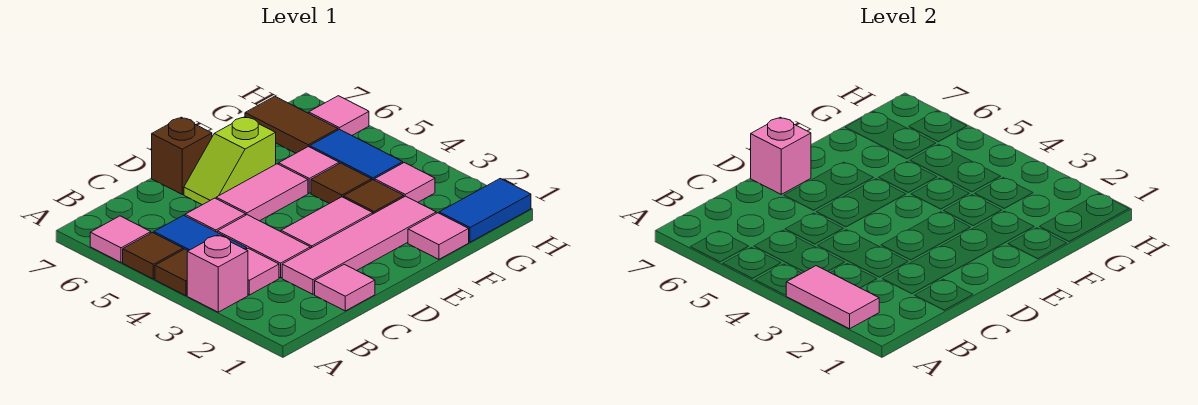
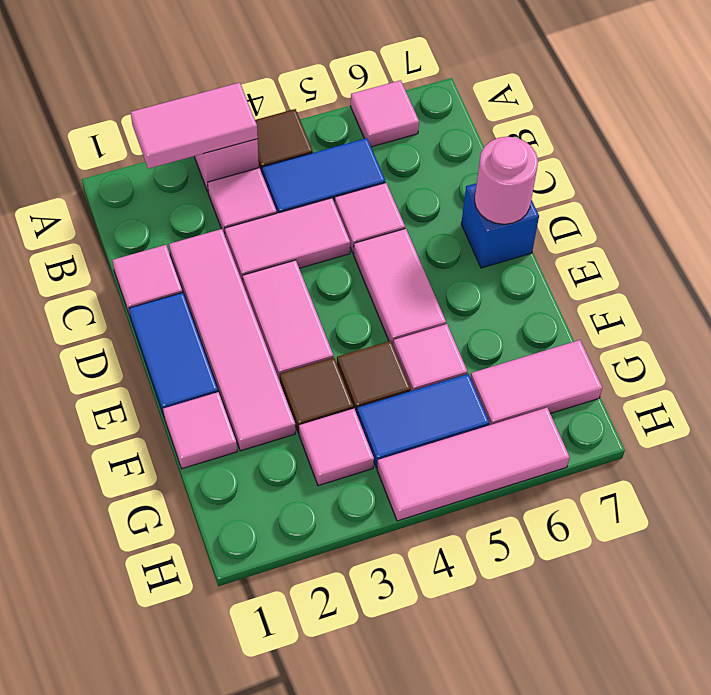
brown 1x1 tile [123,233,183,279] -> none
lime 1x2 slope [184,117,276,205] -> none
brown 1x1 brick [152,117,212,194] -> blue 1x1 brick [461,183,539,268]
pink 1x1 brick [751,117,811,194] -> pink 1x1 round brick [475,137,538,224]
blue 1x2 tile [439,179,531,242] -> blue 1x2 tile moved to [129,293,218,416]
brown 1x2 tile [245,96,338,153] -> pink 1x2 tile [471,340,602,425]
pink 1x1 tile [309,96,369,135] -> pink 1x3 tile [377,408,570,521]

